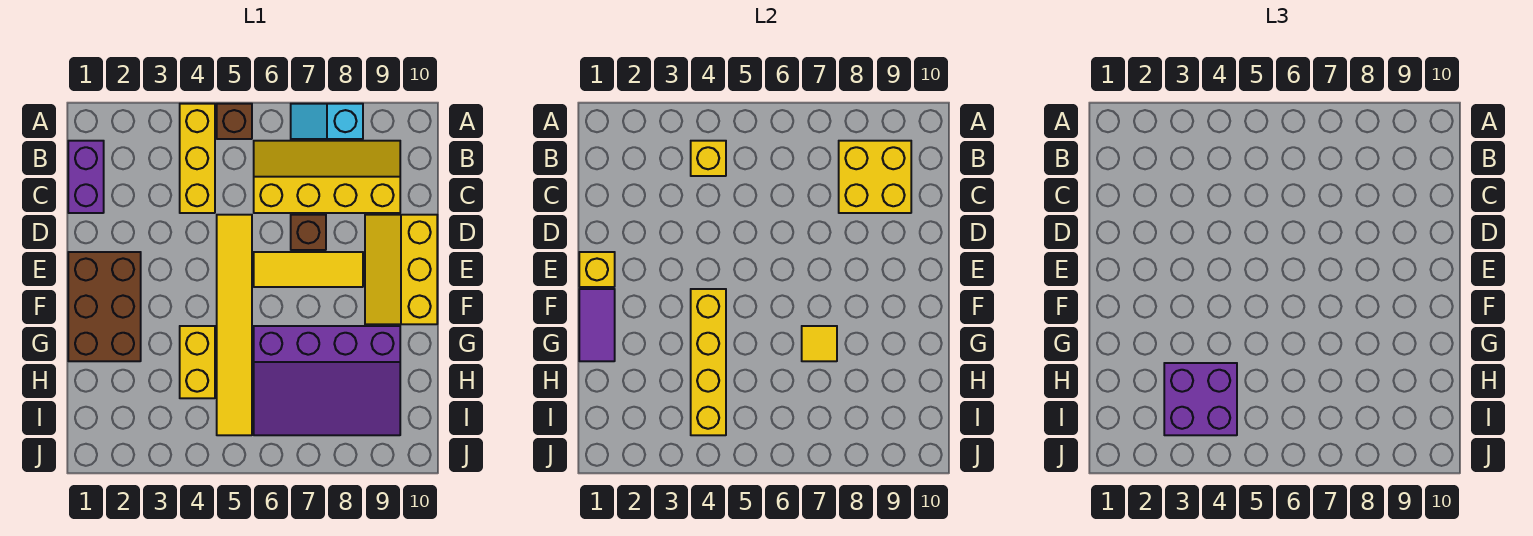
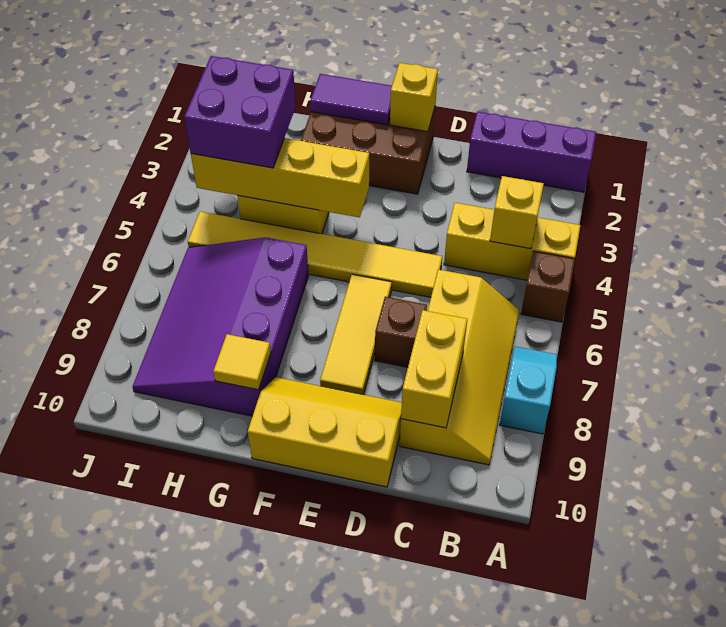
purple 1x2 brick [68,141,104,213] -> purple 1x3 brick [467,112,596,192]
yellow 2x2 brick [839,141,911,213] -> yellow 1x2 brick [401,310,467,428]
yellow 1x1 tile [802,326,837,361] -> yellow 1x1 tile moved to [213,334,271,390]

